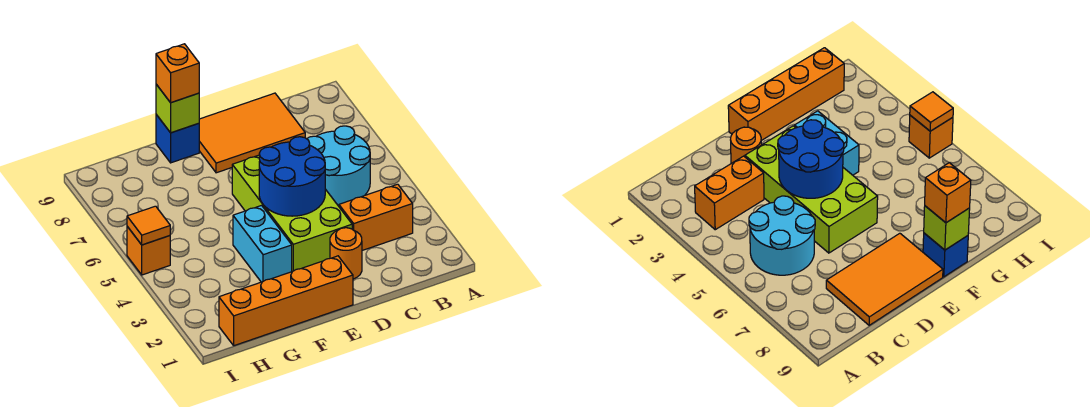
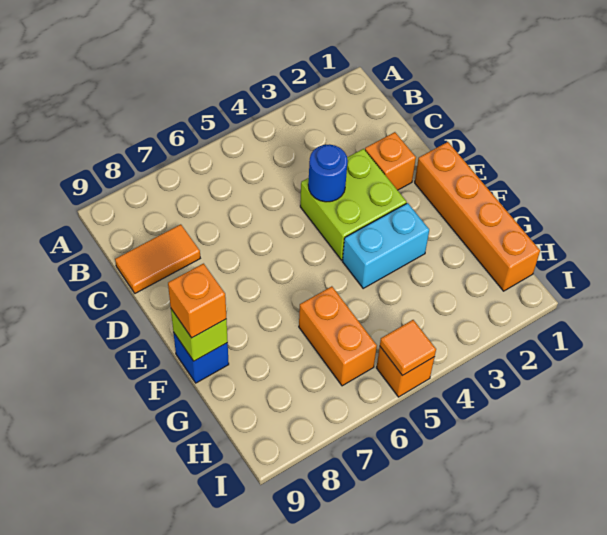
orange 1x2 brick [339,184,413,251] -> orange 1x2 brick moved to [299,286,377,386]
cyan 2x2 round brick [307,126,370,205] -> none
orange 2x3 tile [199,93,305,173] -> orange 1x2 tile [115,224,200,293]
orange 1x1 round brick [330,228,362,279] -> orange 1x1 brick [365,132,416,190]
lime 2x4 brick [232,155,352,272] -> lime 2x2 brick [300,149,407,260]
blue 2x2 round brick [259,137,325,216] -> blue 1x1 round brick [308,144,348,202]

